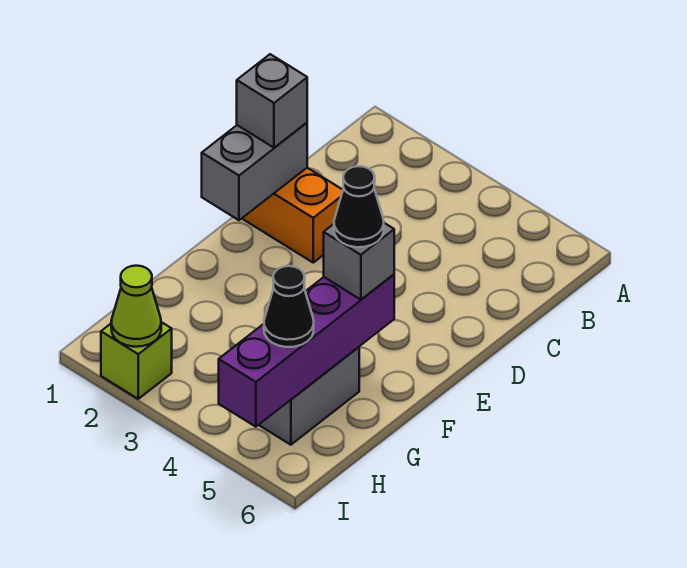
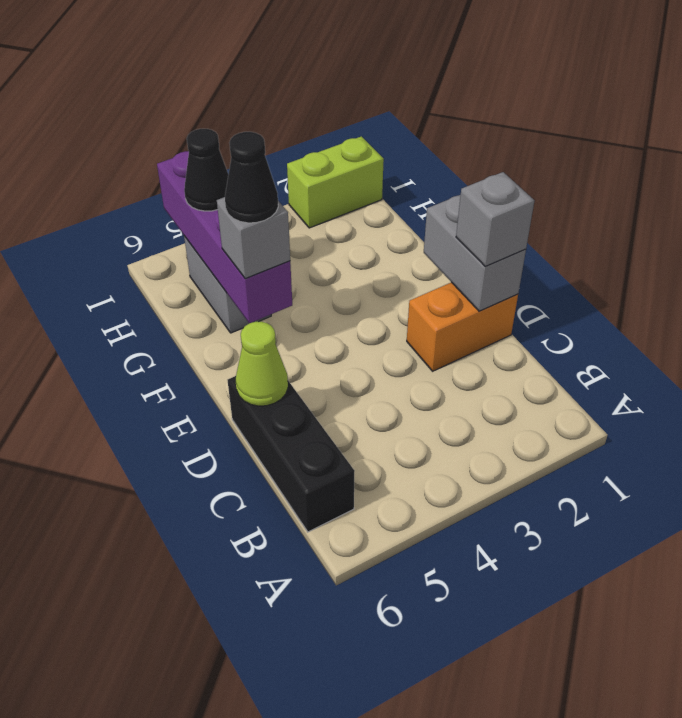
none -> black 1x3 brick [228,376,355,532]
lime 1x1 brick [101,322,172,399] -> lime 1x2 brick [287,136,384,228]
lime 1x1 cone [111,266,161,347] -> lime 1x1 cone moved to [236,322,288,406]

